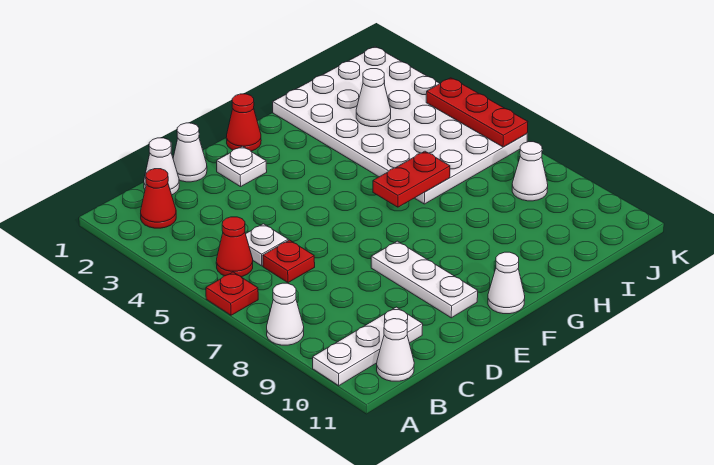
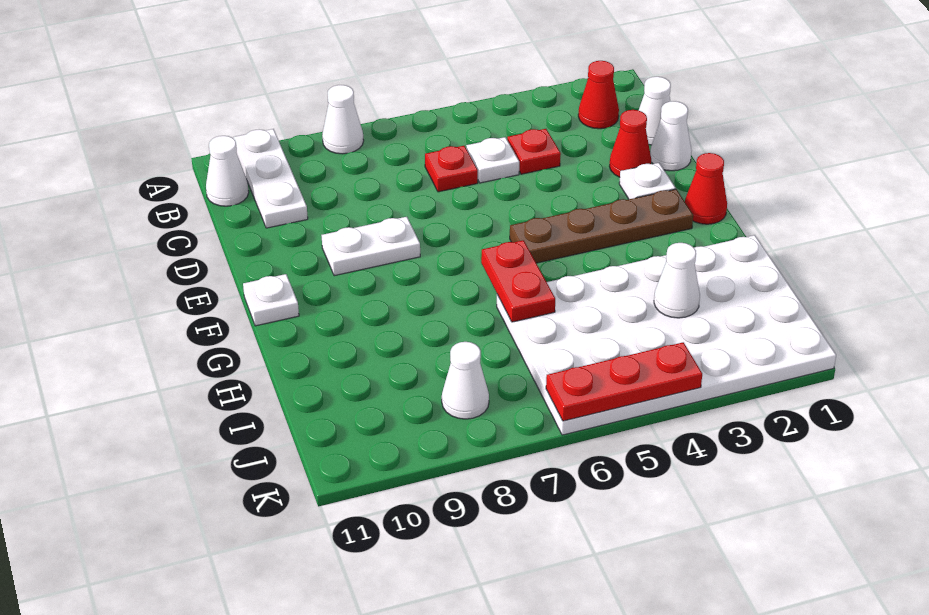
red 1x1 plate [206,272,258,315] -> red 1x1 plate moved to [507,129,561,174]
red 1x1 cone [216,217,253,277] -> red 1x1 cone moved to [609,110,651,177]
white 1x3 plate [371,241,478,318] -> white 1x2 plate [322,217,420,276]
none -> brown 1x4 plate [510,189,693,263]
white 1x1 cone [488,252,525,314] -> white 1x1 plate [243,274,299,326]

